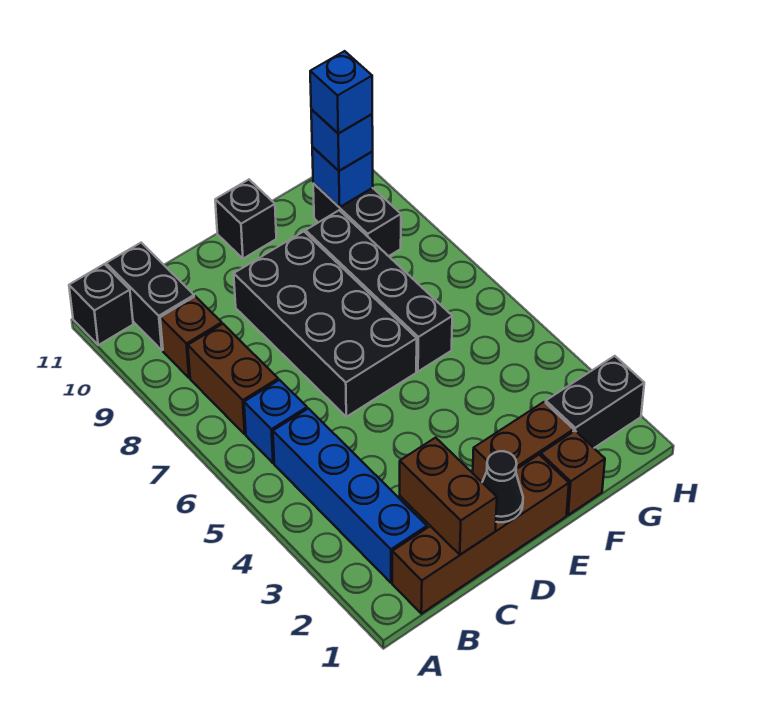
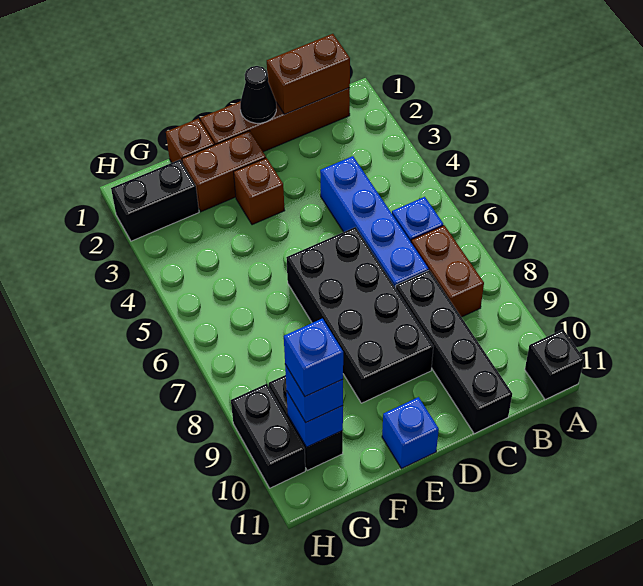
blue 1x4 brick [273,409,427,583] -> blue 1x4 brick moved to [320,156,429,288]
brown 1x1 brick [160,296,222,378] -> brown 1x1 brick moved to [234,158,285,225]
black 1x2 brick [106,243,194,350] -> black 1x2 brick moved to [231,383,305,488]
brown 1x2 brick [400,438,497,555] -> brown 1x2 brick turned to [267,34,350,114]
black 1x1 brick [215,180,276,259] -> blue 1x1 brick [382,397,439,469]
black 1x4 brick [306,210,452,371] -> black 1x4 brick moved to [396,270,512,434]

